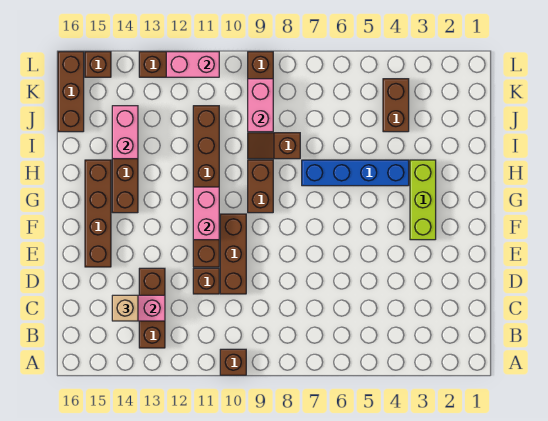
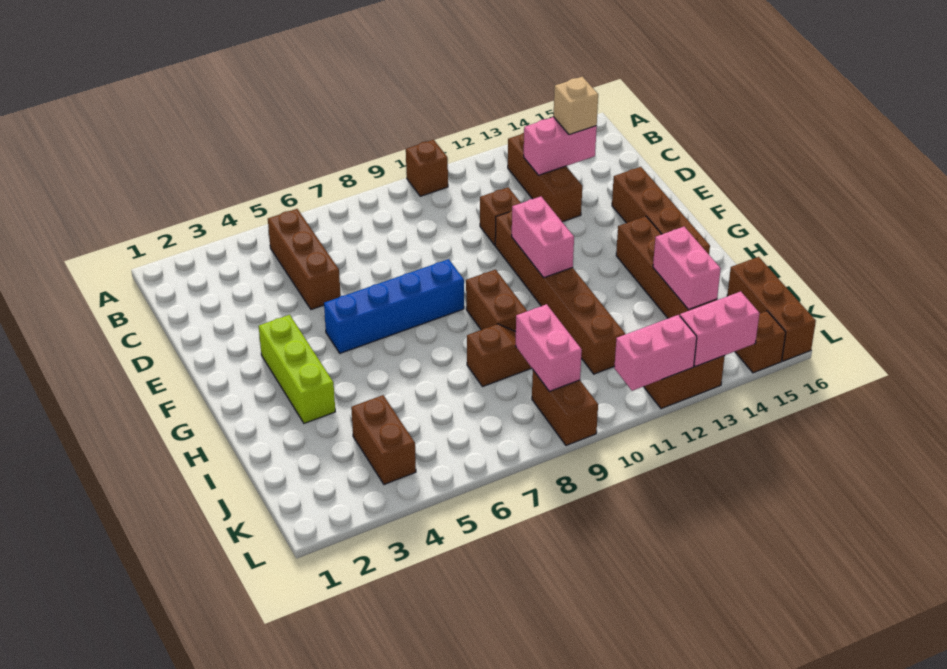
brown 1x3 brick [220,214,246,294] -> brown 1x3 brick moved to [268,209,341,310]
blue 1x4 brick [302,160,409,186] -> blue 1x4 brick moved to [324,259,464,353]
none -> pink 1x2 brick [680,291,760,367]

